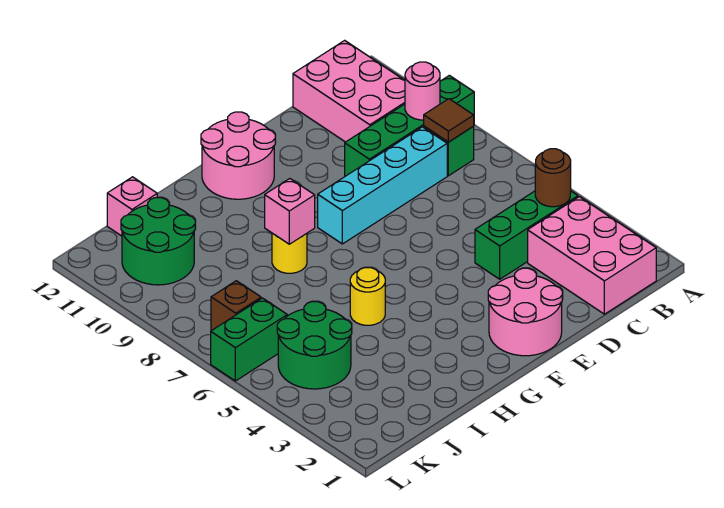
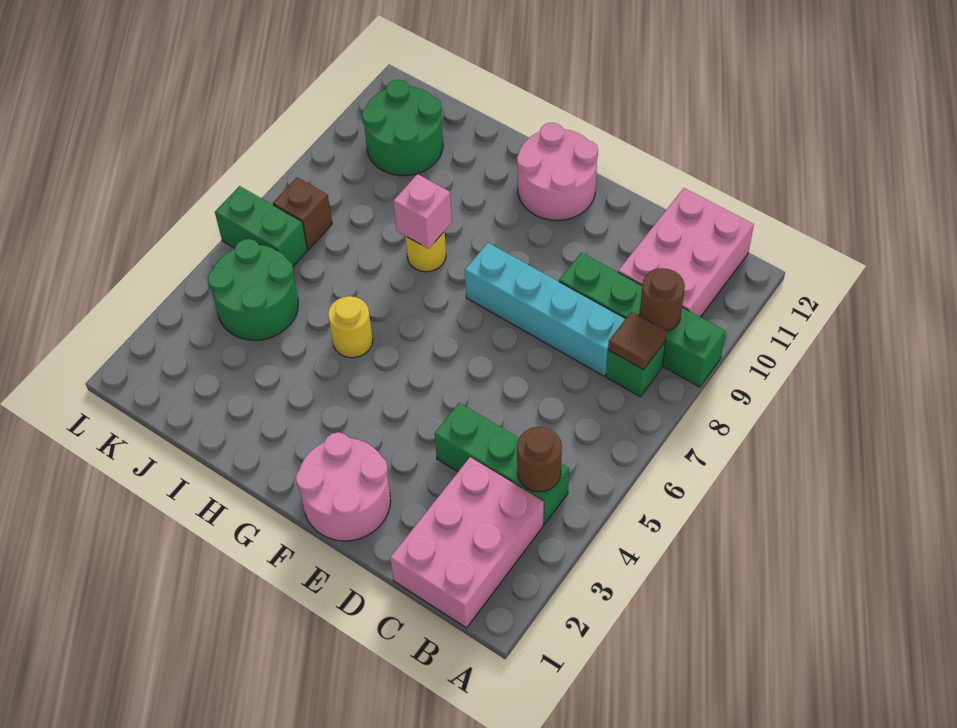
pink 1x1 round brick [405,62,440,120] -> brown 1x1 round brick [639,268,685,331]
pink 1x1 brick [107,177,157,236] -> none

